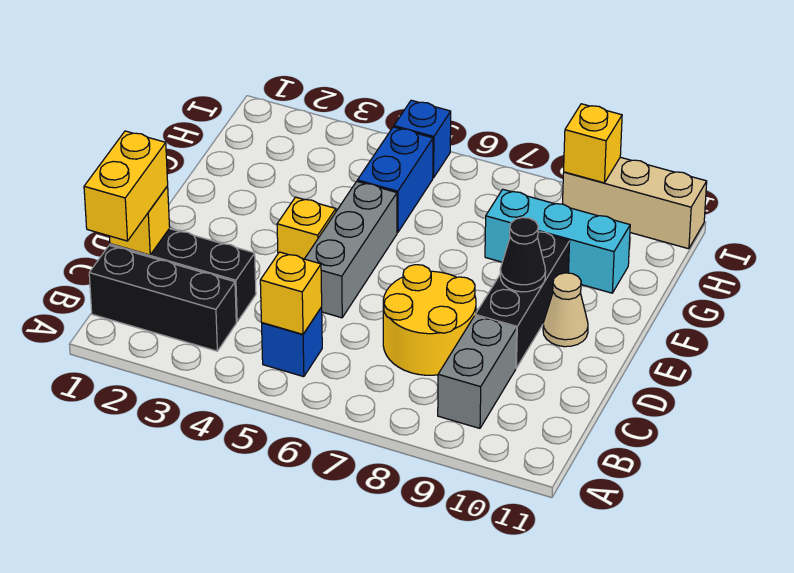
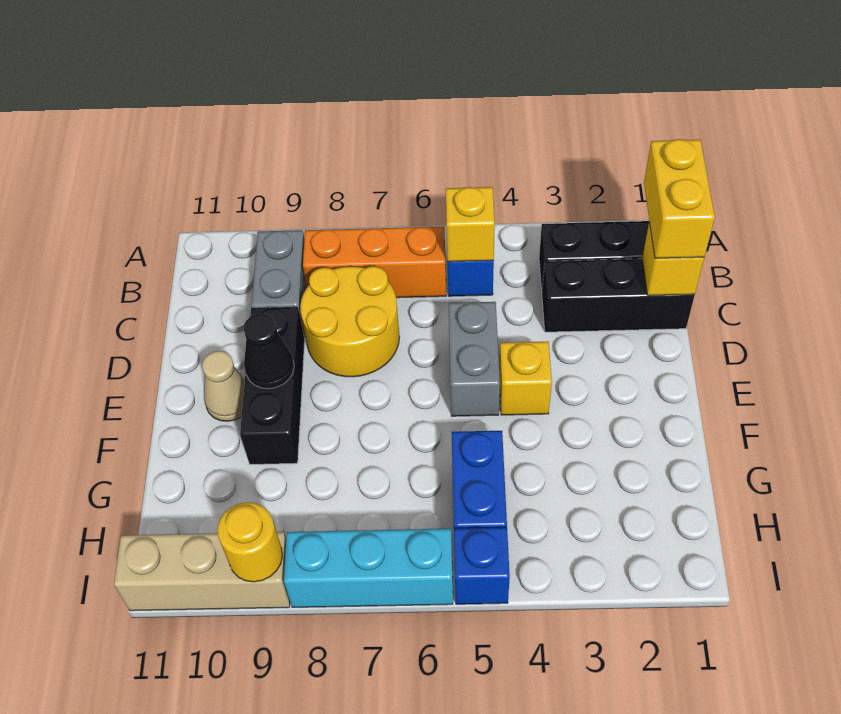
none -> orange 1x3 brick [303,226,446,298]
grey 1x3 brick [305,182,397,318] -> grey 1x2 brick [449,302,500,416]
cyan 1x3 brick [485,189,630,293] -> cyan 1x3 brick moved to [284,529,453,607]
yellow 1x1 brick [564,104,622,183] -> yellow 1x1 round brick [217,502,283,582]

